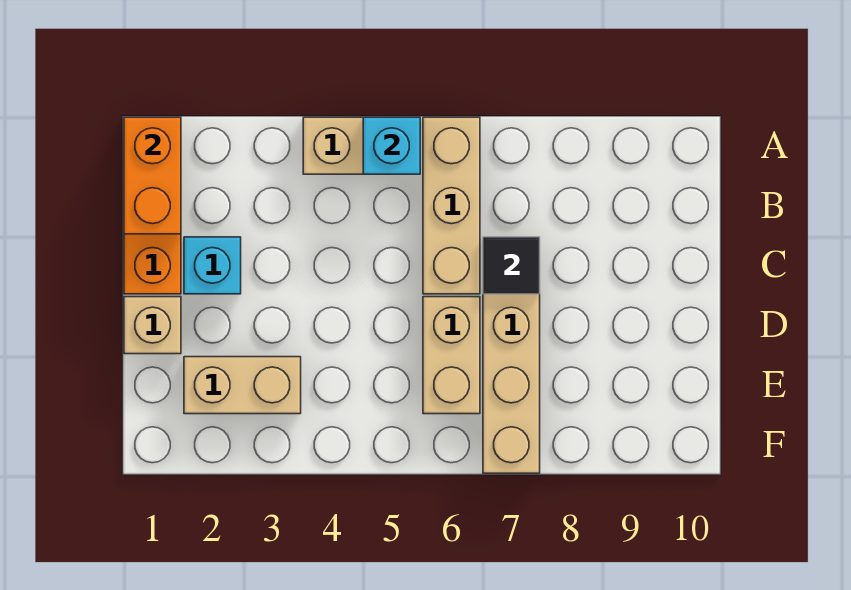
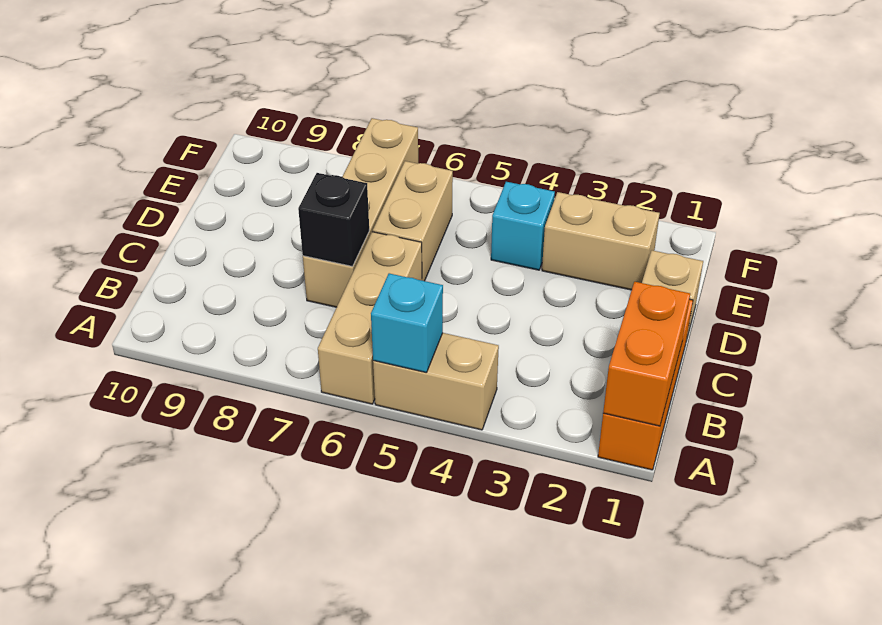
cyan 1x1 brick [184,237,241,294] -> cyan 1x1 brick moved to [491,182,555,270]
black 1x1 tile [483,237,540,294] -> black 1x1 brick [298,173,369,266]

